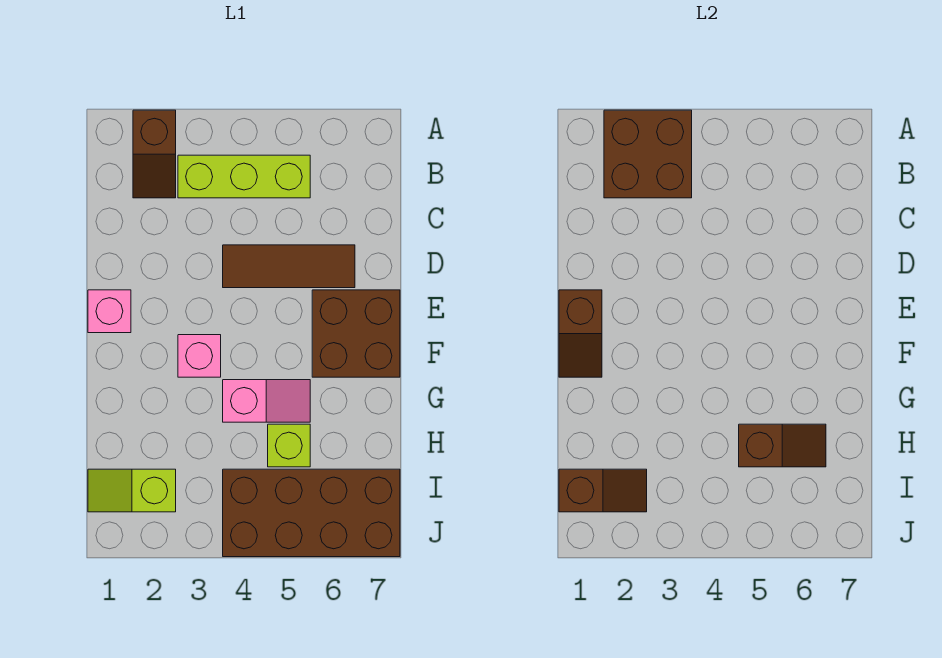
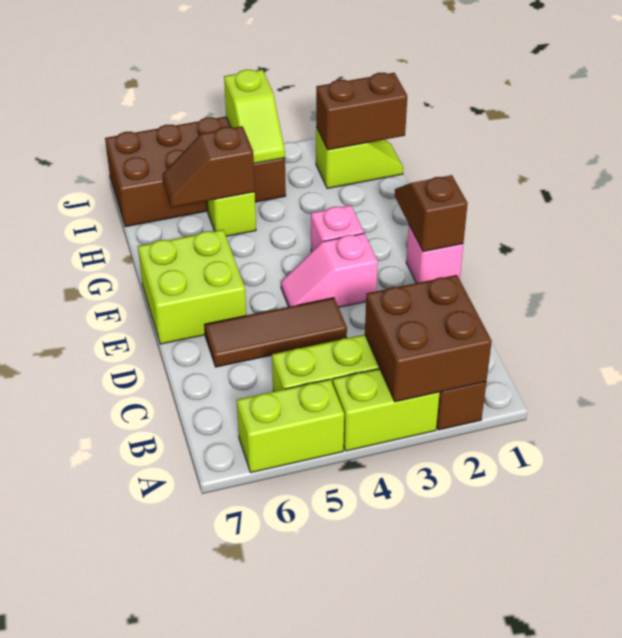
none -> lime 1x2 brick [333,369,440,451]
none -> lime 1x2 brick [237,379,344,473]
brown 2x2 brick [312,290,400,377] -> lime 2x2 brick [138,230,246,344]
pink 1x2 slope [223,380,310,422] -> pink 1x2 slope moved to [281,233,378,307]
brown 1x2 slope [559,469,647,512] -> brown 1x2 brick [316,73,407,150]
none -> lime 1x2 slope [224,70,285,163]

